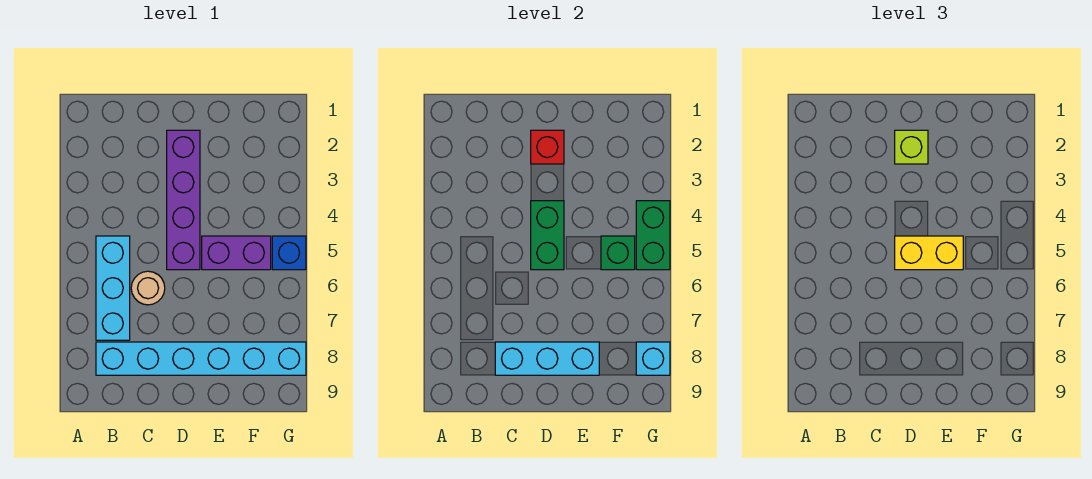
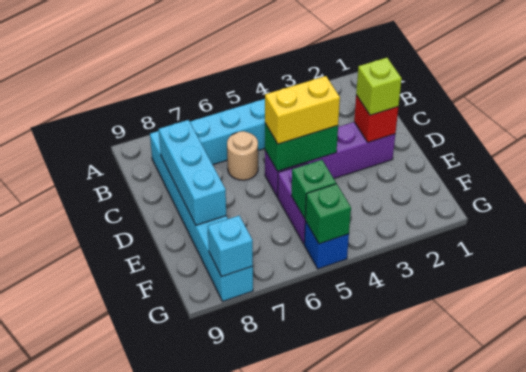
yellow 1x2 brick [895,236,963,270] -> yellow 1x2 brick turned to [265,76,340,144]
green 1x2 brick [636,201,670,270] -> green 1x1 brick [305,184,351,244]

